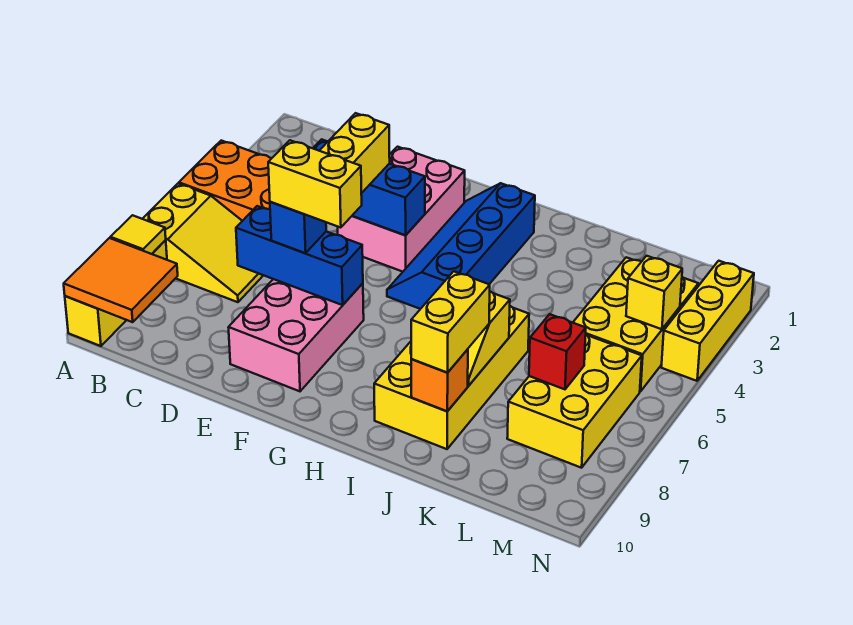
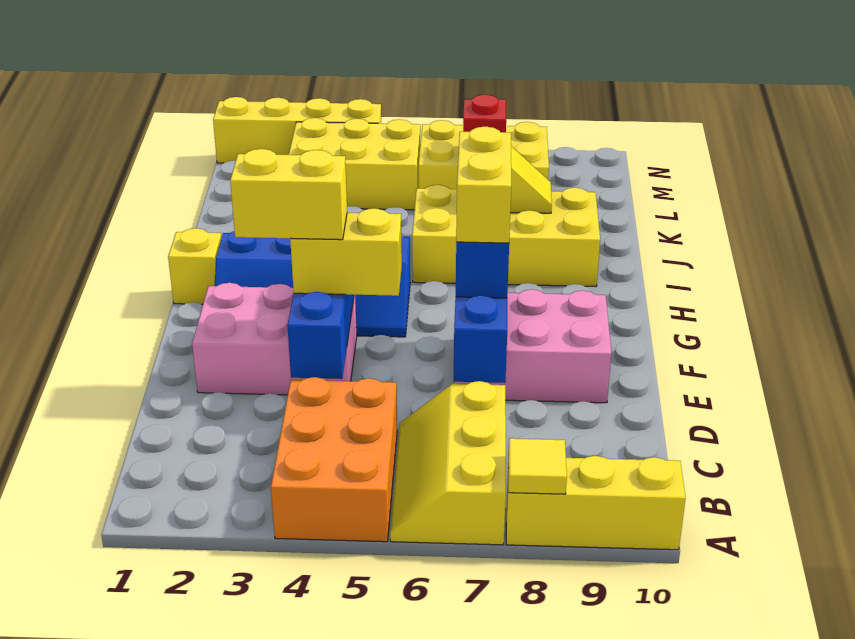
yellow 2x3 slope [143,184,263,302] -> yellow 2x3 slope turned to [390,381,506,545]
orange 2x2 tile [64,238,178,322] -> none
yellow 1x2 brick [411,271,490,373] -> yellow 1x2 brick moved to [230,149,347,240]
orange 1x1 brick [411,349,468,411] -> none
yellow 1x1 brick [626,256,682,329] -> yellow 1x1 brick moved to [168,228,221,304]
yellow 1x3 brick [661,261,754,381] -> yellow 1x4 brick [213,97,381,163]

